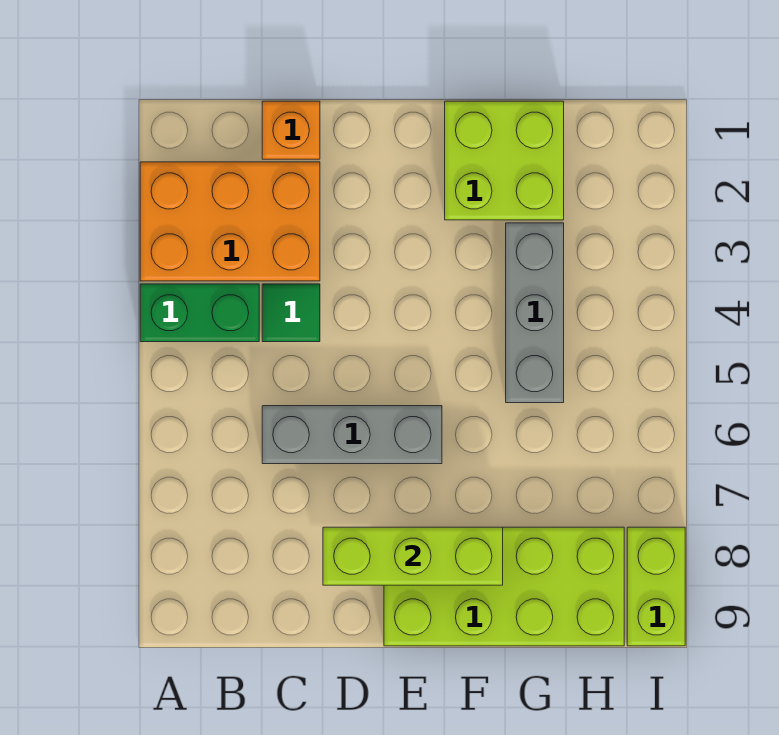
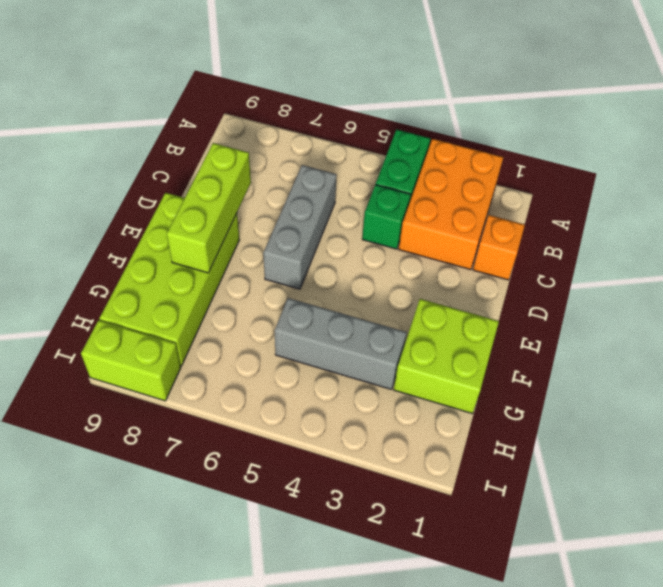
green 1x1 tile [262,284,320,342] -> green 1x1 brick [362,185,411,249]

